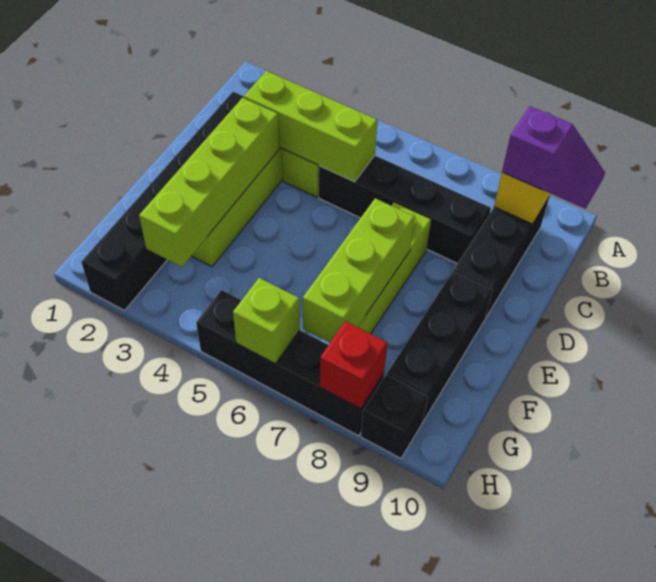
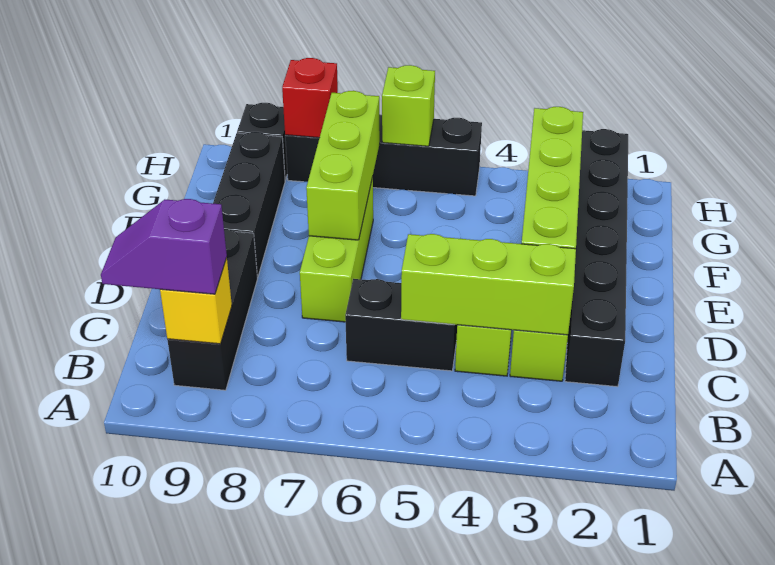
black 1x4 brick [319,155,491,264] -> black 1x2 brick [345,279,457,371]

